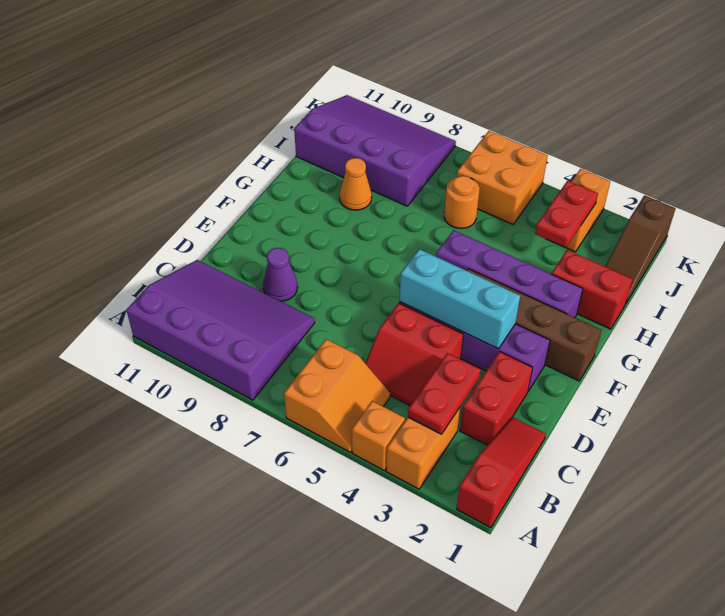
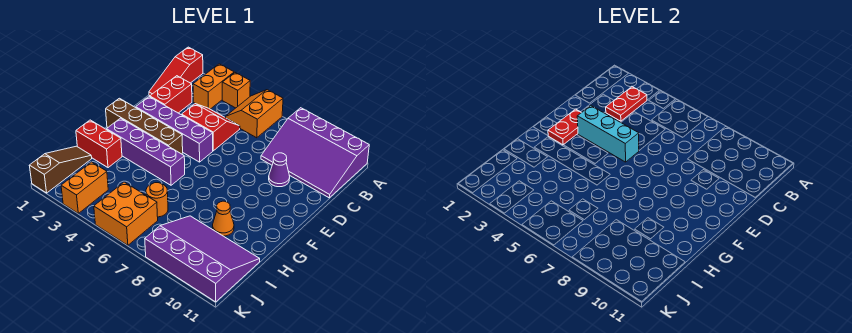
red 1x2 plate [535,181,598,248] -> red 1x2 plate moved to [548,109,581,145]
purple 3x4 slope [294,95,456,206] -> purple 3x4 slope turned to [145,216,260,302]

